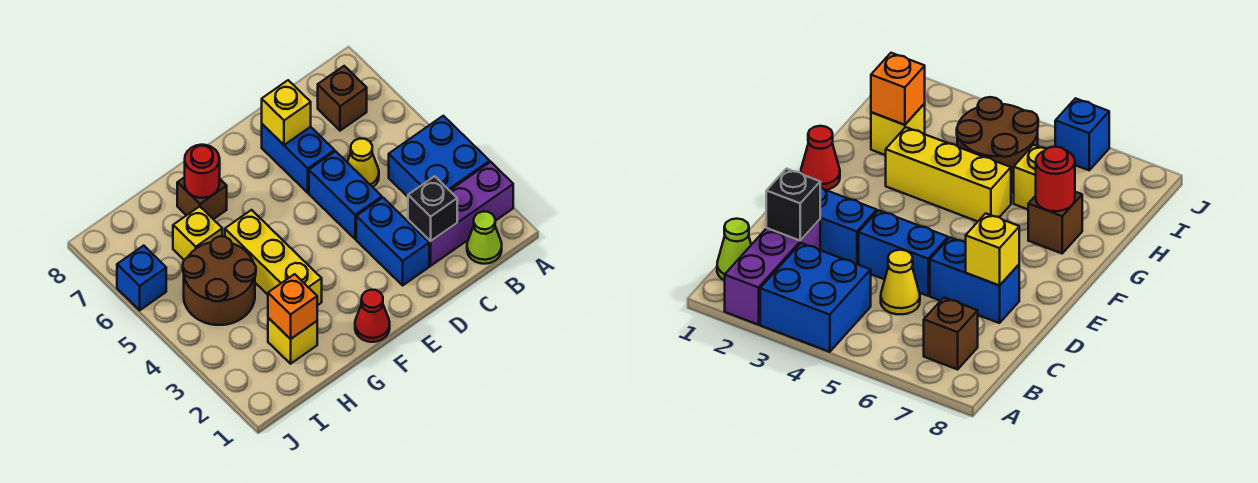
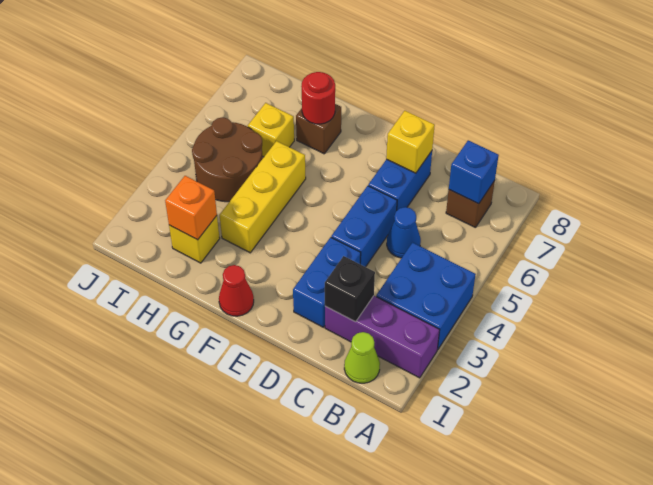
yellow 1x1 cone [347,139,379,187] -> blue 1x1 cone [387,207,421,258]
blue 1x1 brick [117,246,166,310] -> blue 1x1 brick moved to [449,140,499,204]

